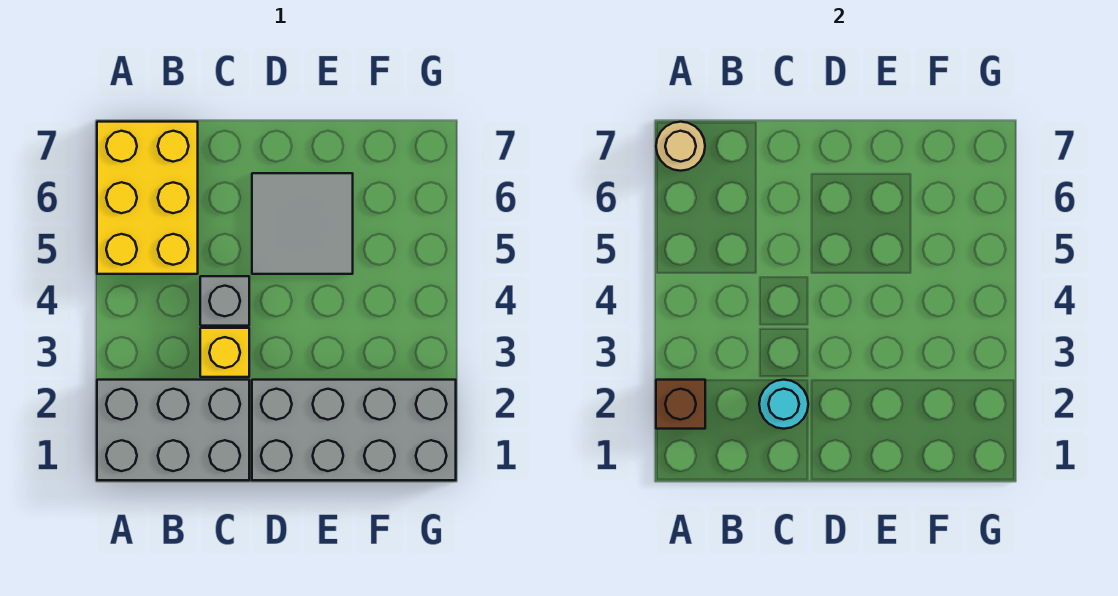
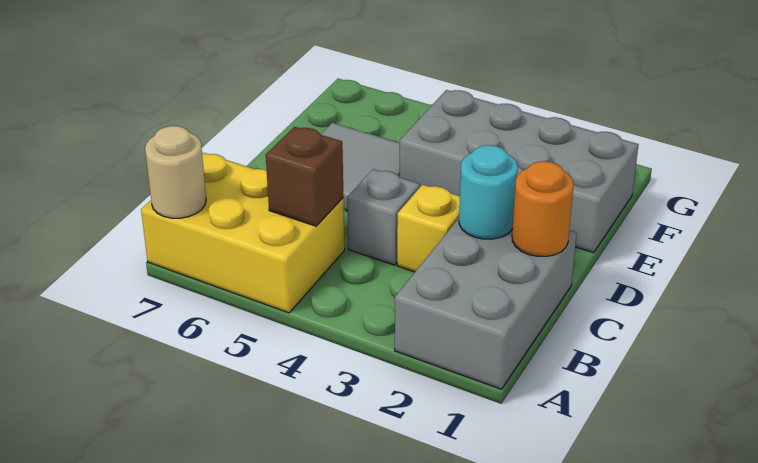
brown 1x1 brick [656,380,705,429] -> brown 1x1 brick moved to [266,127,344,226]
none -> orange 1x1 round brick [512,161,574,256]
grey 2x4 brick [252,380,456,480] -> grey 2x4 brick turned to [400,90,639,253]

